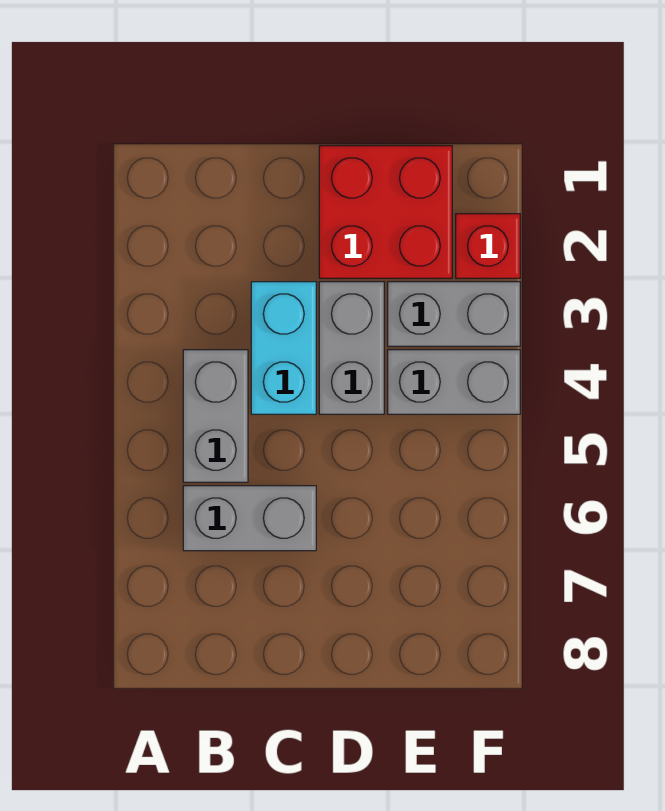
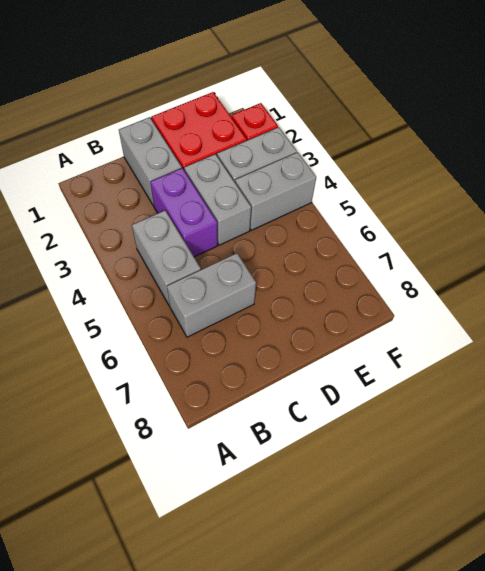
none -> grey 1x2 brick [119,117,182,206]
cyan 1x2 brick [251,282,316,414] -> purple 1x2 brick [150,168,218,257]

